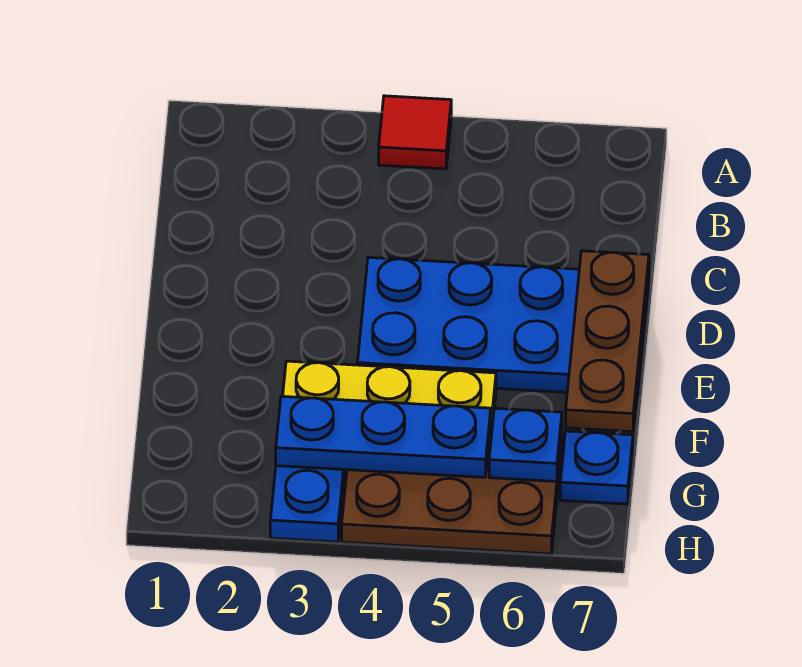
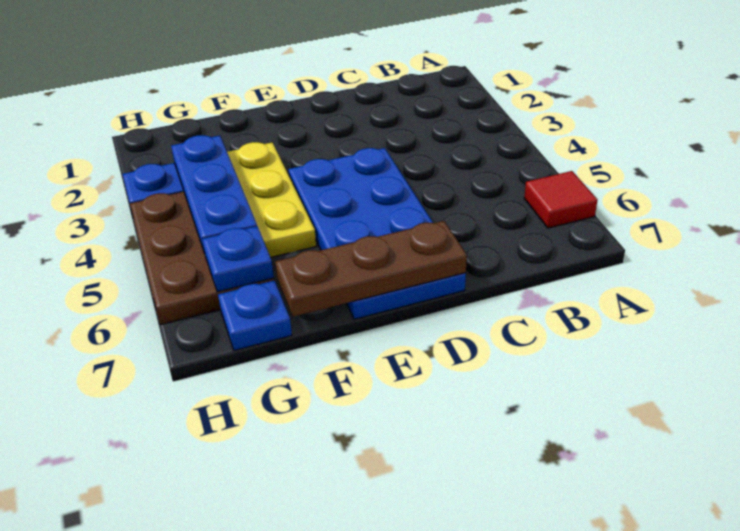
red 1x1 tile [379,96,451,169] -> red 1x1 tile moved to [524,171,597,228]

